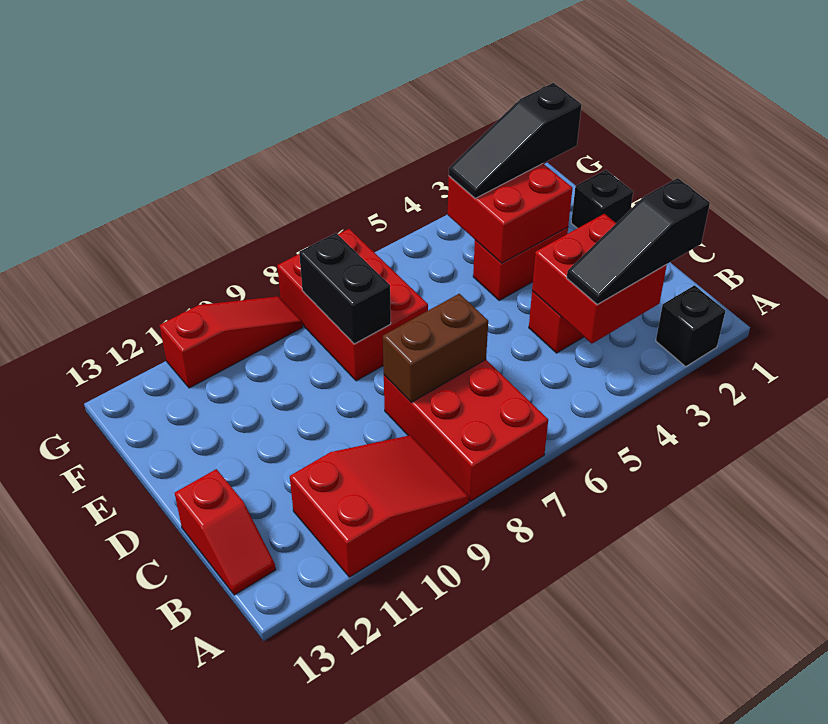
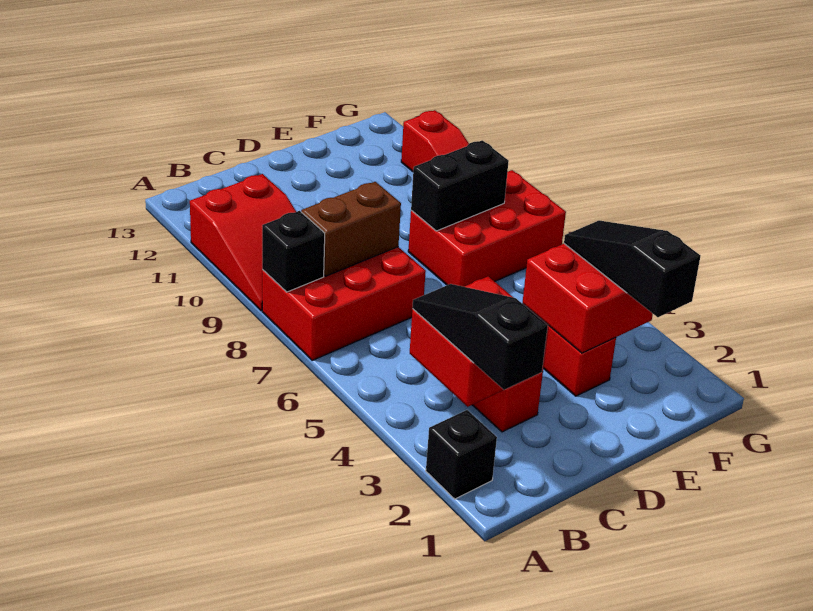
red 1x2 slope [175,469,276,595] -> none
brown 1x2 brick [383,294,488,402] -> brown 1x2 brick turned to [301,182,401,276]
black 1x1 brick [571,170,633,228] -> black 1x1 brick moved to [262,211,325,292]

